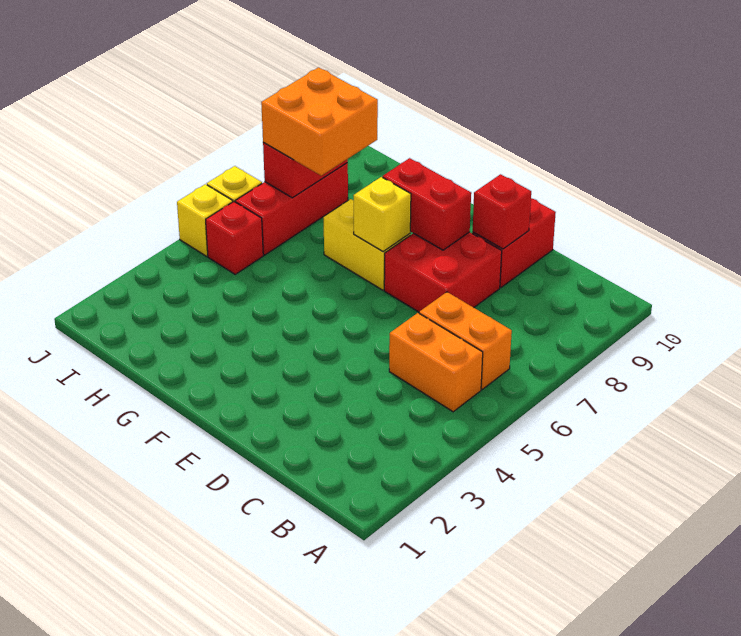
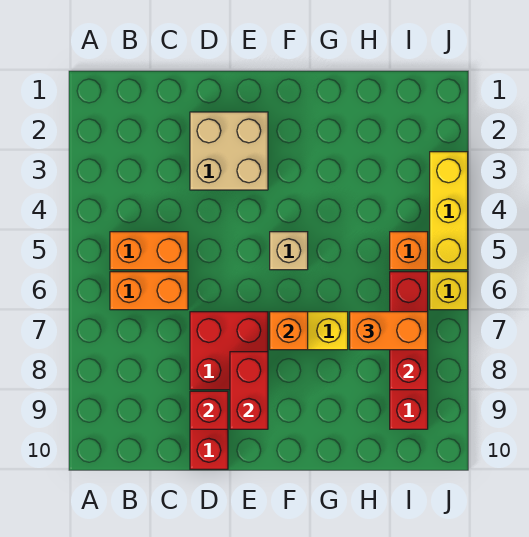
none -> tan 2x2 brick [190,112,268,190]
red 1x2 brick [383,158,471,250] -> red 1x2 brick turned to [230,352,268,429]
none -> tan 1x1 brick [270,232,308,270]
yellow 1x1 brick [353,177,411,252] -> orange 1x1 brick [270,312,308,350]
orange 2x2 brick [261,68,378,176] -> orange 1x2 brick [350,312,428,350]
red 1x1 brick [206,202,263,274] -> orange 1x1 brick [390,232,428,270]
red 1x3 brick [235,163,348,255] -> red 1x4 brick [390,272,428,429]
yellow 1x1 brick [177,184,233,256] -> yellow 1x3 brick [430,152,468,270]

